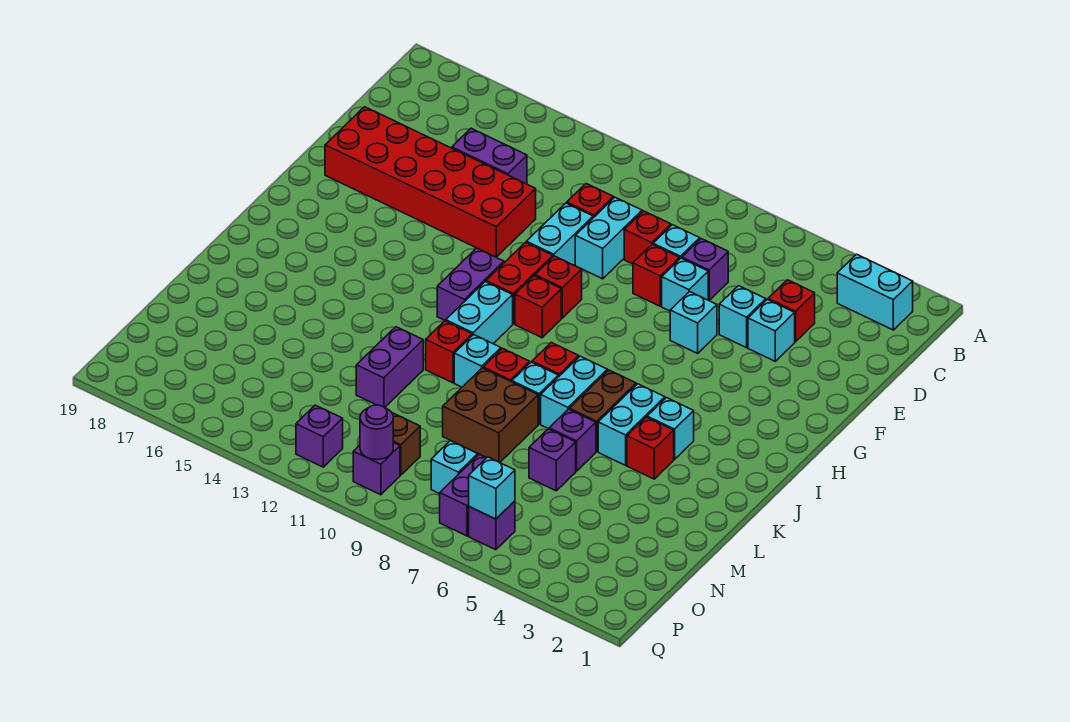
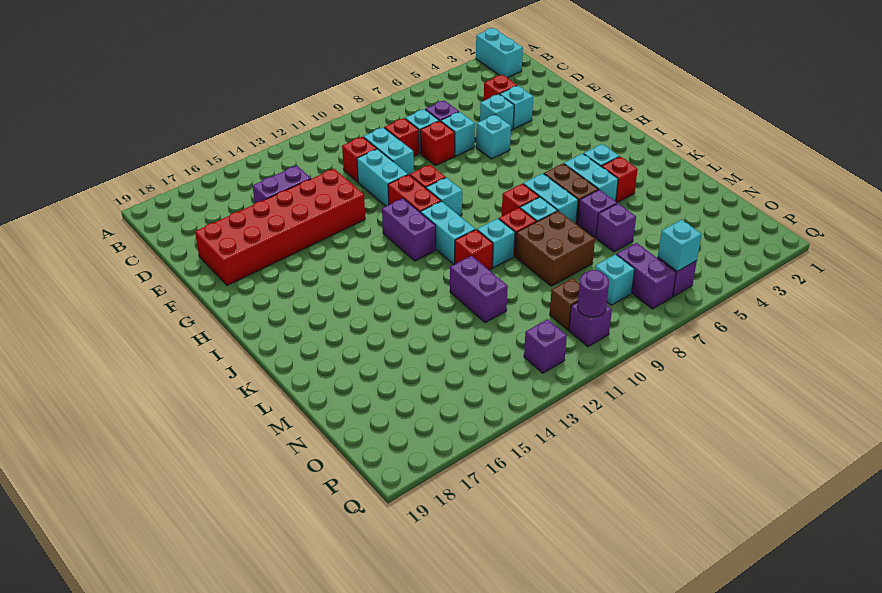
cyan 1x2 brick [837,254,913,330] -> cyan 1x2 brick turned to [476,28,523,78]
red 1x1 brick [515,276,561,338] -> cyan 1x1 brick [426,178,462,216]

